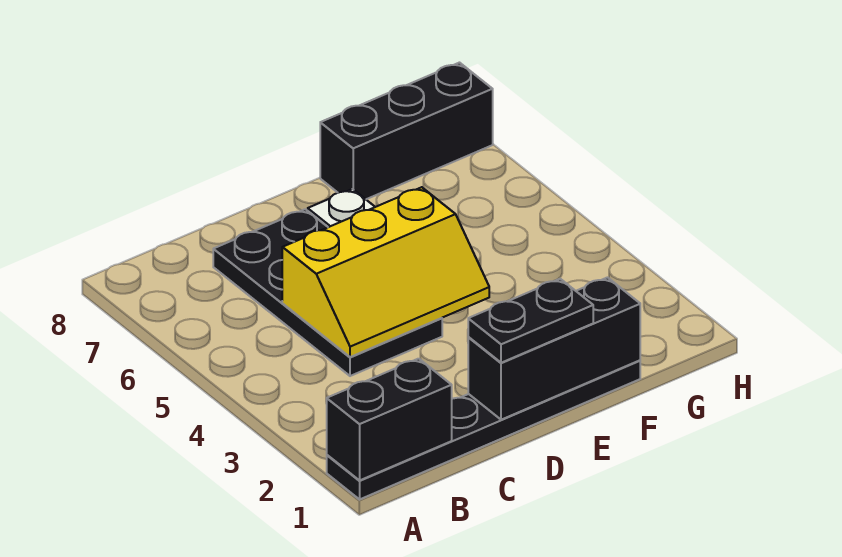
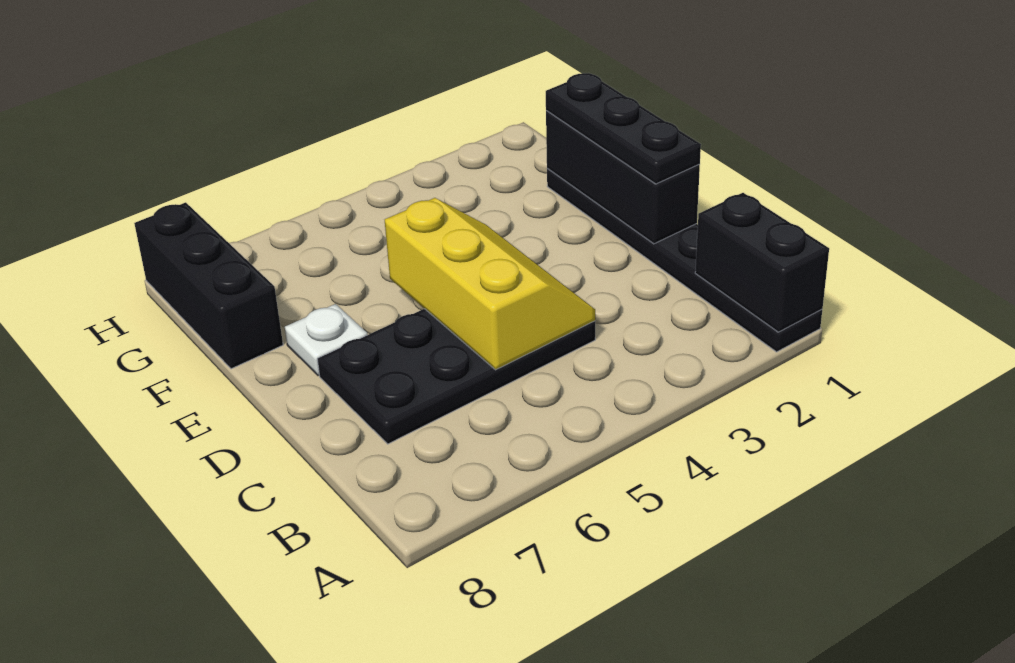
black 1x2 plate [468,279,593,363] -> black 1x3 plate [546,73,701,184]

